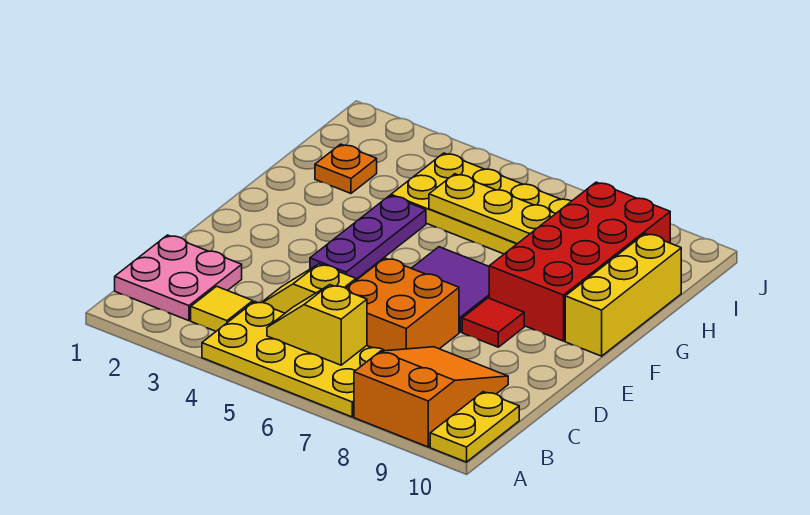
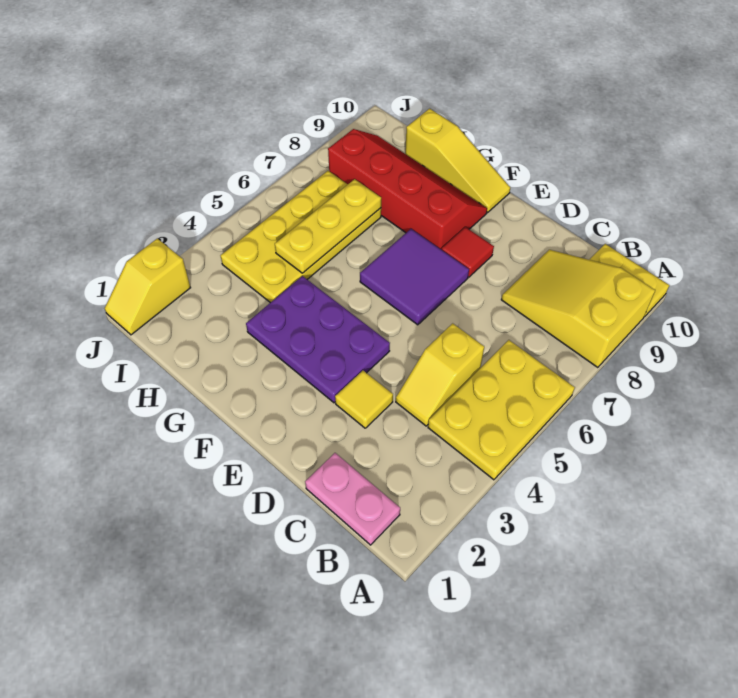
yellow 2x4 plate [202,301,384,417] -> yellow 2x3 plate [428,340,575,480]
orange 2x3 slope [354,347,508,447] -> yellow 2x3 slope [501,250,655,368]
pink 2x2 plate [115,235,242,321] -> pink 1x2 plate [305,453,400,545]
yellow 1x1 tile [191,286,253,331] -> yellow 1x1 tile moved to [335,371,393,428]
yellow 1x2 slope [267,285,367,365] -> yellow 1x2 slope moved to [105,238,191,335]
orange 2x2 brick [346,258,459,351] -> none
purple 1x3 plate [310,196,426,279] -> purple 2x3 plate [246,276,390,403]
red 2x4 brick [489,182,670,341] -> red 2x4 slope [328,129,487,250]
yellow 1x3 brick [565,234,681,356] -> yellow 1x3 slope [405,109,510,213]
orange 1x1 plate [315,144,377,193] -> none

